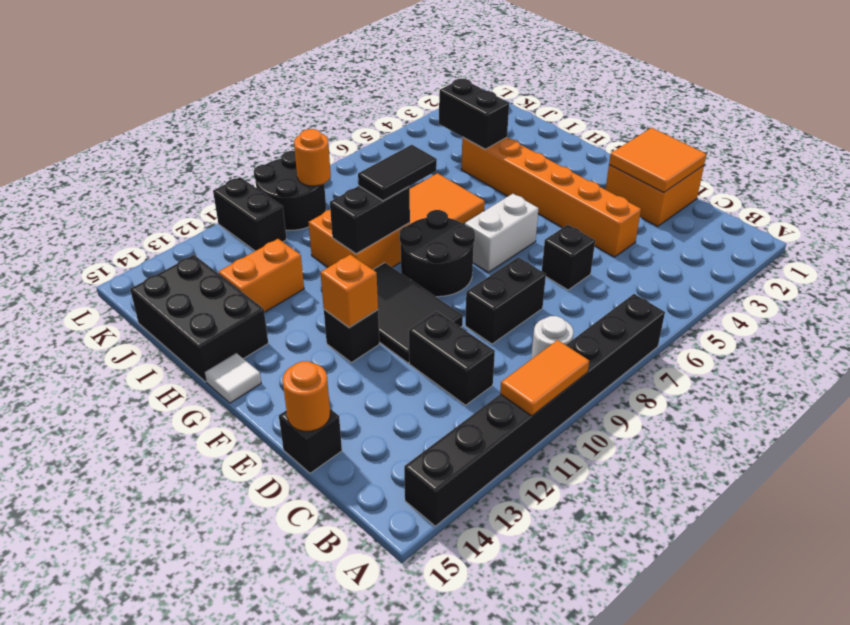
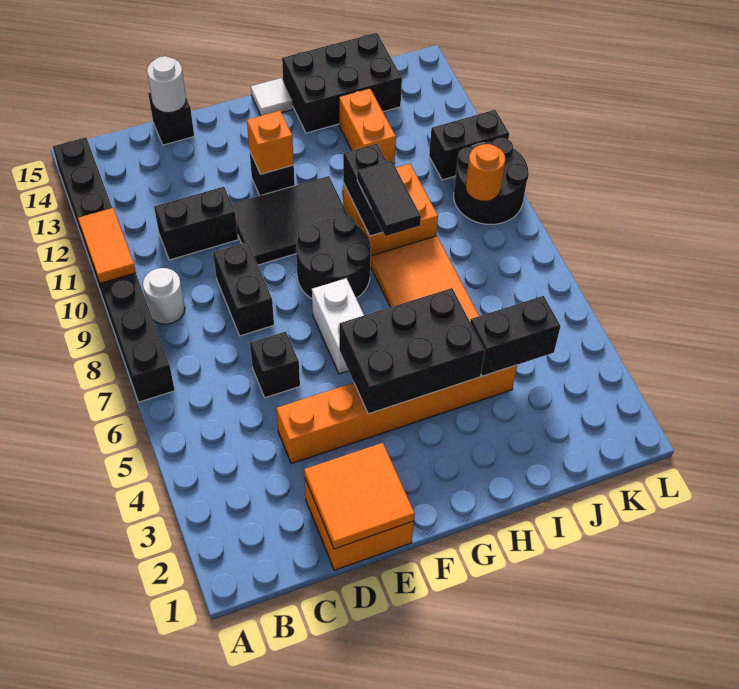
orange 1x1 round brick [283,361,330,431] -> white 1x1 round brick [147,56,186,113]
none -> black 2x3 brick [339,288,485,414]

